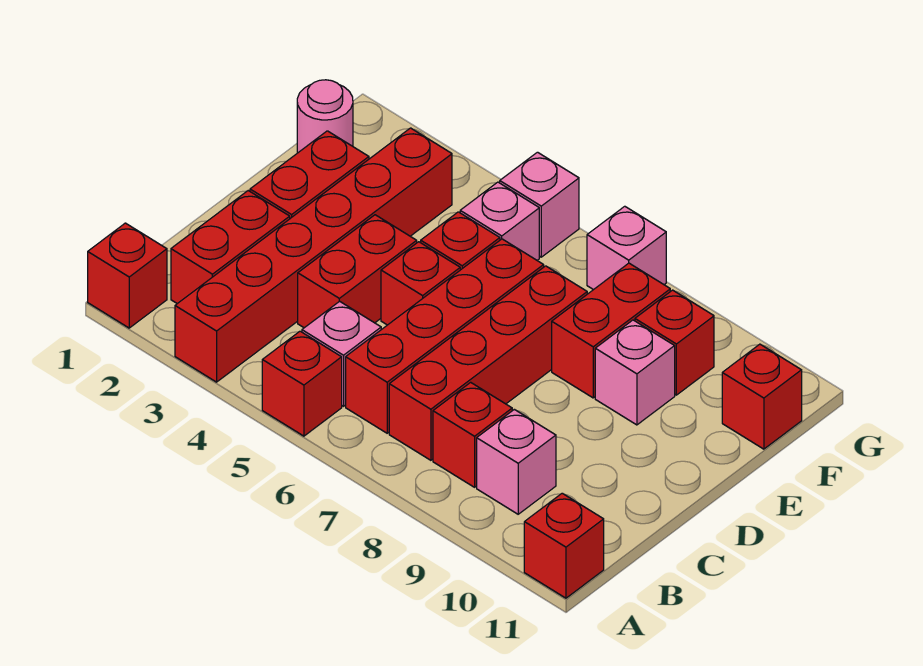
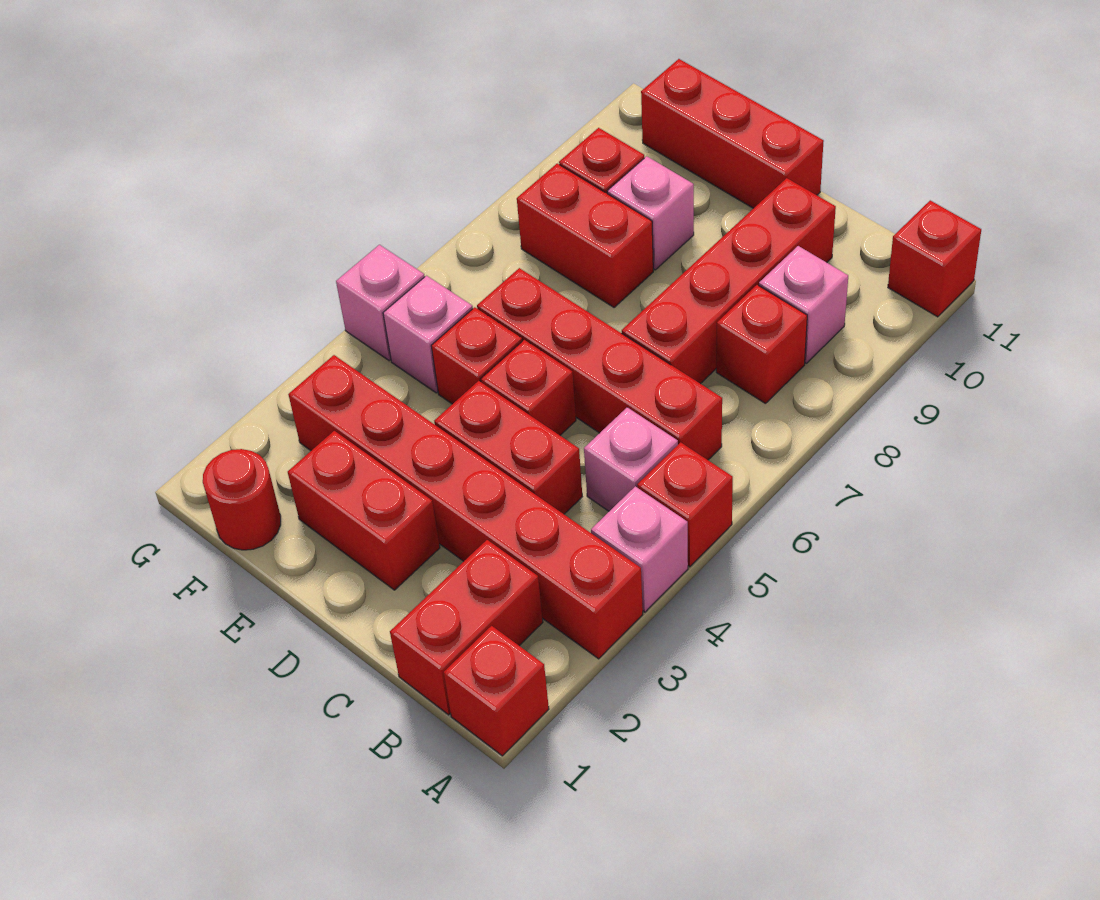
red 1x2 brick [171,191,290,304] -> red 1x2 brick turned to [390,540,543,715]
red 1x4 brick [389,266,587,460] -> red 1x4 brick turned to [622,178,836,384]
pink 1x1 round brick [297,80,353,153] -> red 1x1 round brick [203,449,281,550]
red 1x1 brick [722,344,802,449] -> red 1x3 brick [641,59,824,208]
pink 1x1 brick [587,206,666,290] -> pink 1x1 brick moved to [591,486,688,612]

